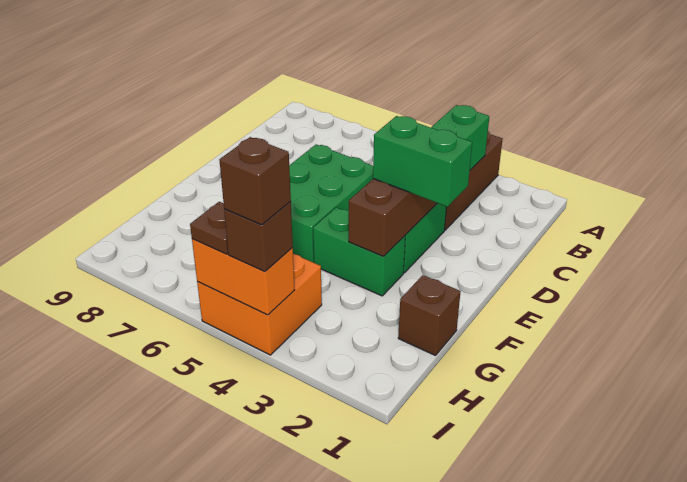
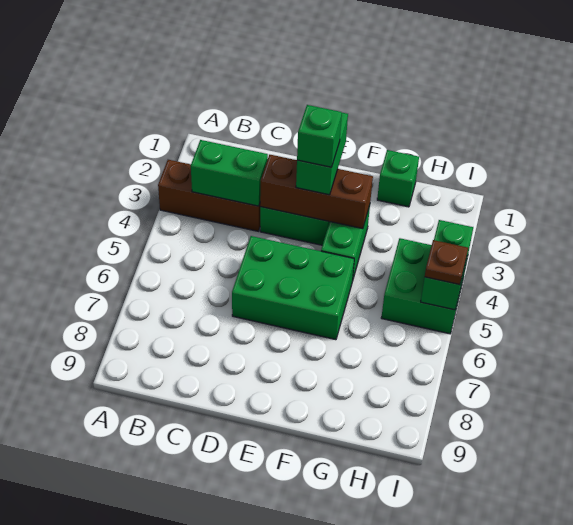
none -> green 1x1 brick [297,105,342,167]
brown 1x1 brick [398,275,461,356] -> green 1x1 brick [377,150,419,207]
orange 2x2 brick [197,254,322,355] -> green 2x2 brick [381,238,467,334]
orange 1x2 brick [192,239,294,315] -> green 1x2 brick [421,220,473,310]
brown 1x1 brick [224,201,293,272] -> none
brown 1x1 brick [219,137,291,225] -> none

